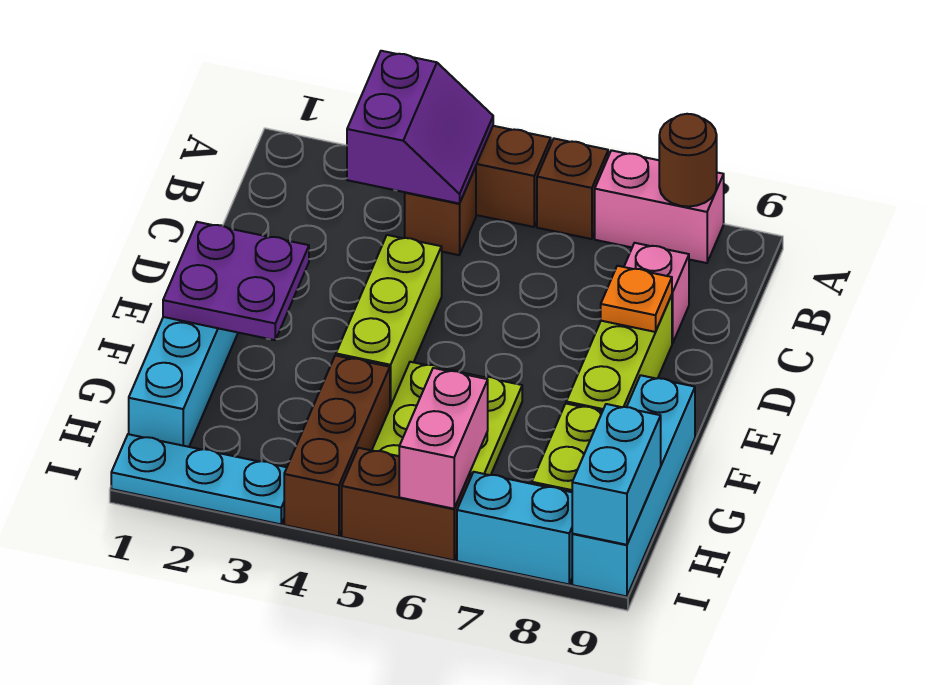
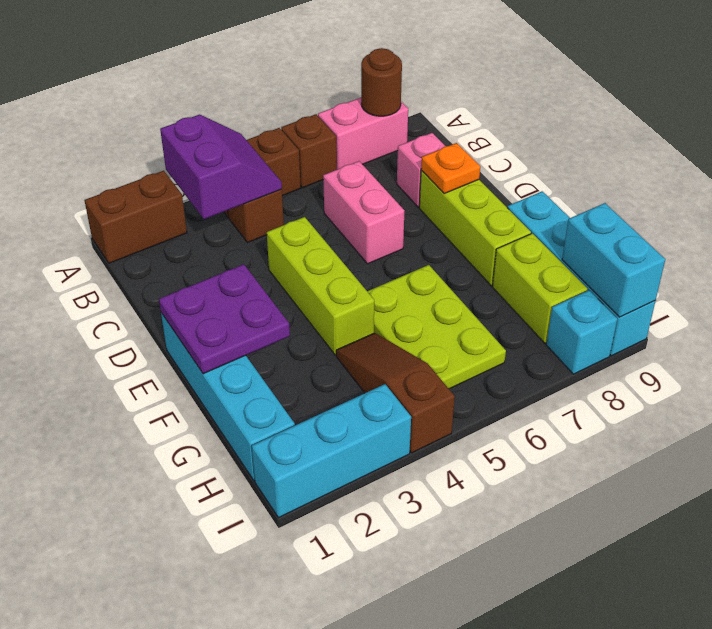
brown 1x3 brick [284,355,390,536] -> brown 1x3 slope [336,333,455,453]
pink 1x2 brick [399,368,488,509] -> pink 1x2 brick moved to [323,161,404,264]
cyan 1x3 plate [111,434,287,524] -> cyan 1x3 brick [252,384,411,518]
brown 1x2 brick [342,448,471,560] -> brown 1x2 brick moved to [85,171,187,263]
cyan 1x2 brick [457,472,572,584] -> cyan 1x1 brick [546,290,617,374]

